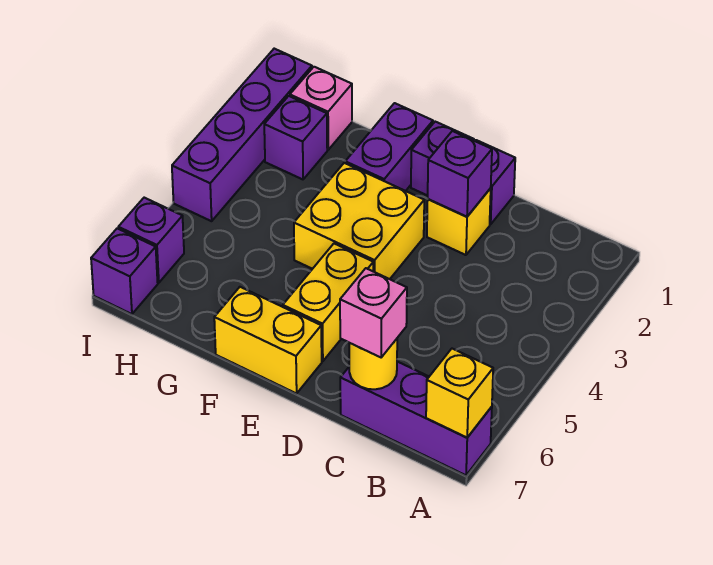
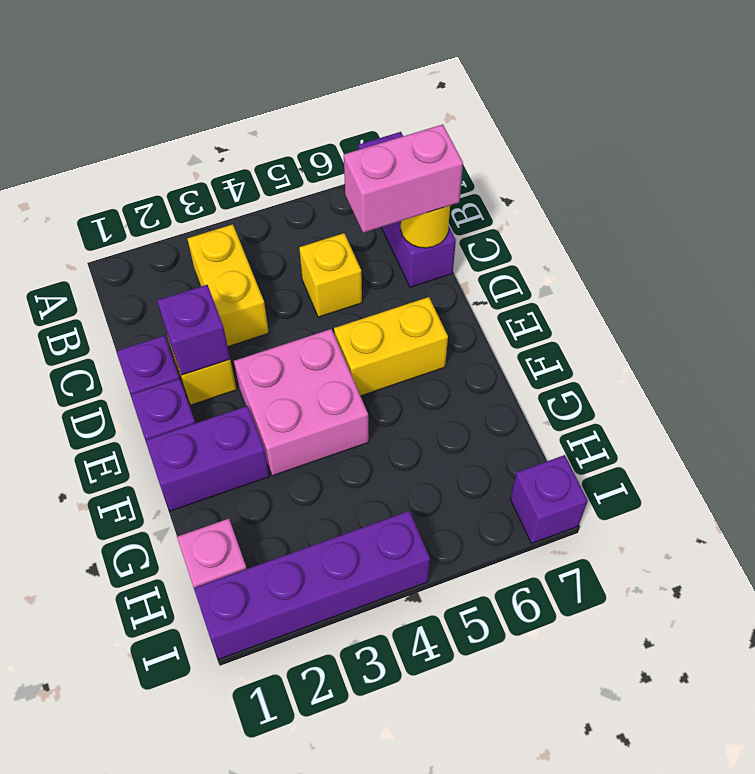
yellow 1x1 brick [426,349,493,438] -> yellow 1x1 brick moved to [299,233,362,317]
pink 1x1 brick [340,268,407,357] -> pink 1x2 brick [344,124,463,233]
yellow 2x2 brick [294,163,424,279] -> pink 2x2 brick [234,329,369,476]
yellow 1x2 brick [214,287,322,394] -> yellow 1x2 brick moved to [187,224,269,346]
purple 1x1 brick [264,96,327,179] -> none
purple 1x1 brick [118,198,184,283] -> none

